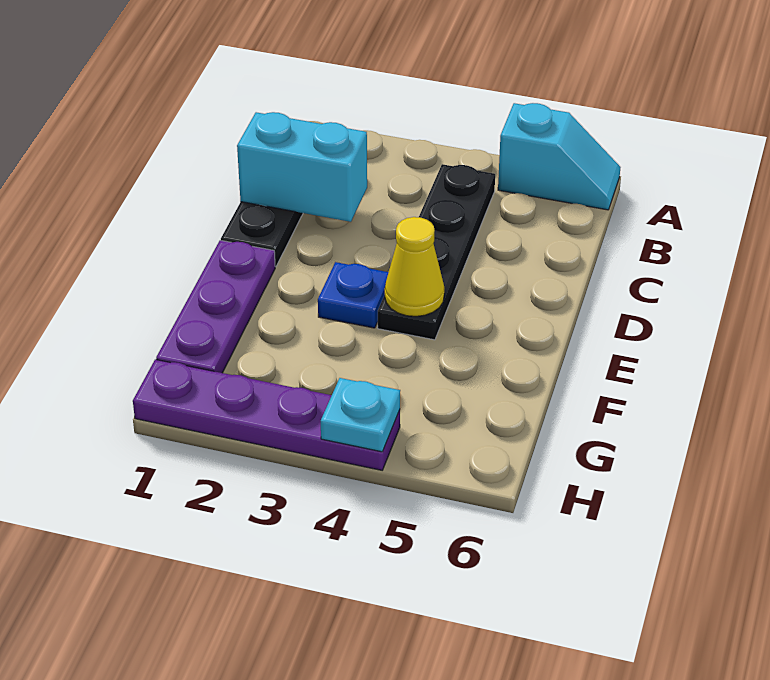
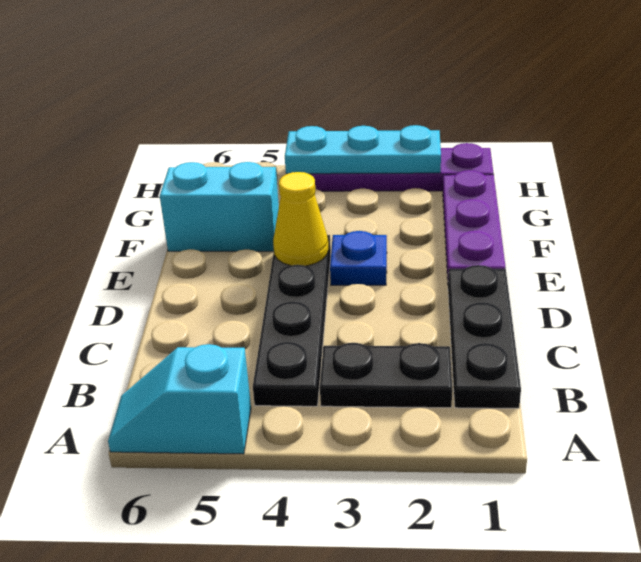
none -> black 1x2 plate [320,343,452,408]
cyan 1x2 brick [237,112,367,222] -> cyan 1x2 brick moved to [160,162,279,251]
cyan 1x1 plate [321,378,400,452] -> cyan 1x3 plate [285,125,441,174]

